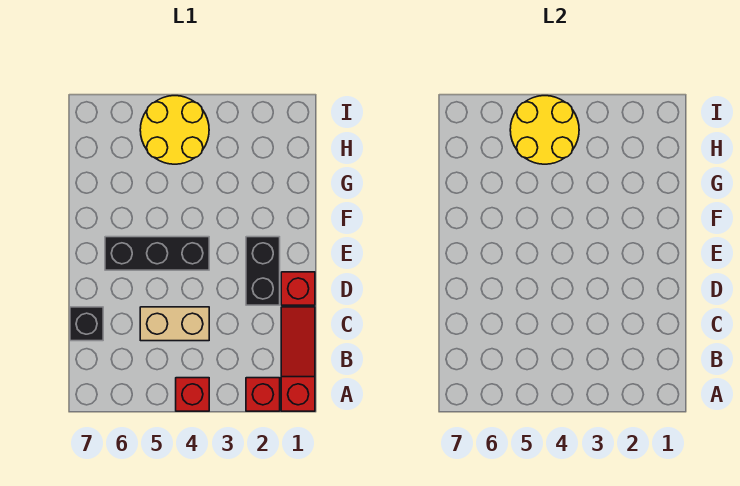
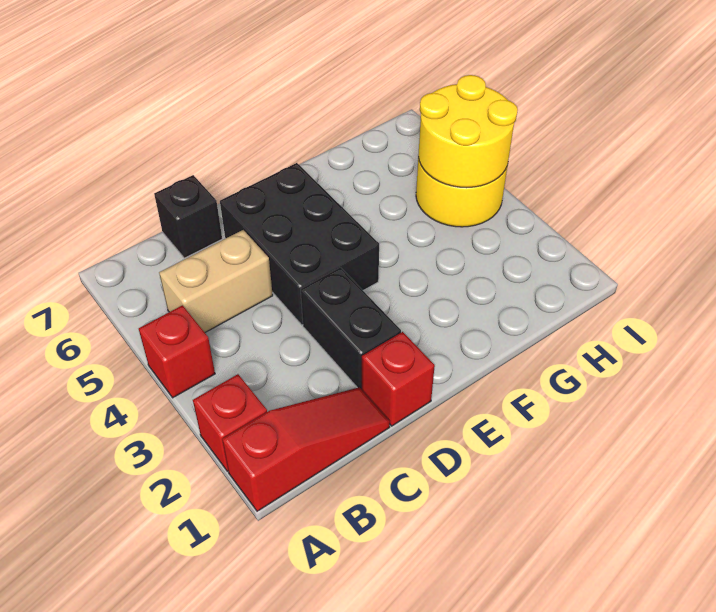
tan 1x2 brick [140,307,209,341] -> tan 1x2 brick turned to [159,230,273,332]
black 1x2 brick [246,237,280,305] -> black 1x2 brick turned to [301,267,401,389]
black 1x3 brick [105,237,209,270] -> black 2x3 brick [220,163,379,325]

